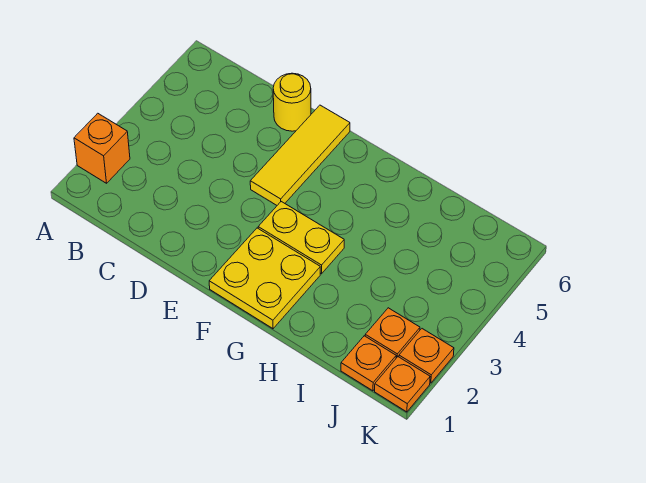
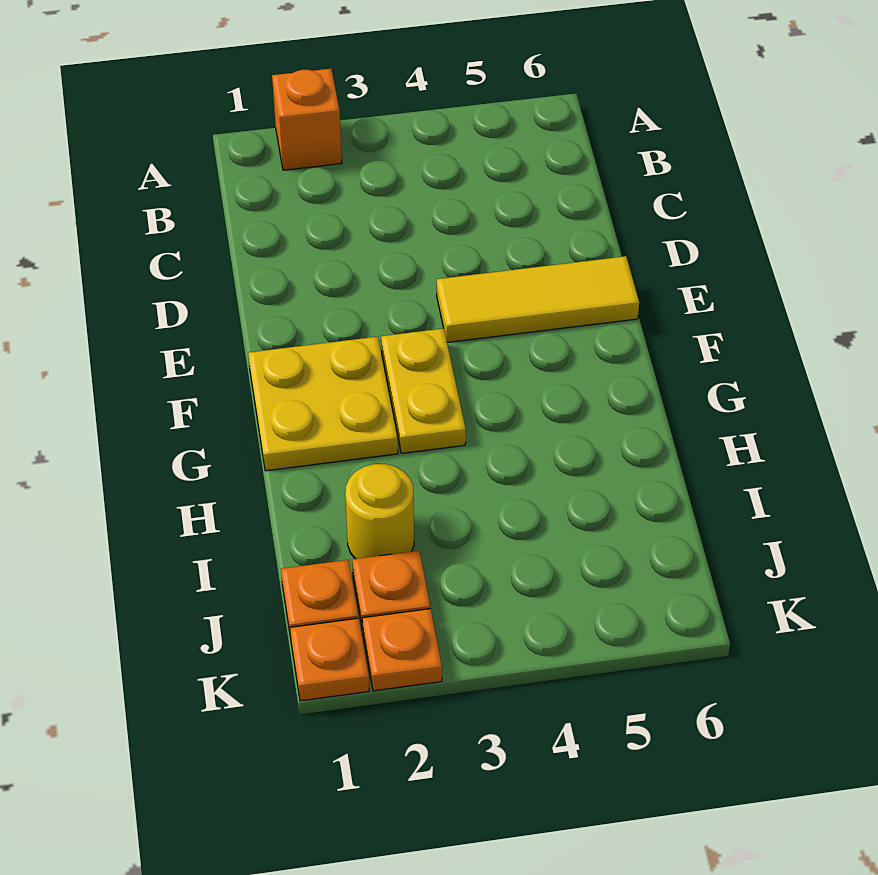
yellow 1x1 round brick [273,73,311,131] -> yellow 1x1 round brick moved to [345,464,414,559]

